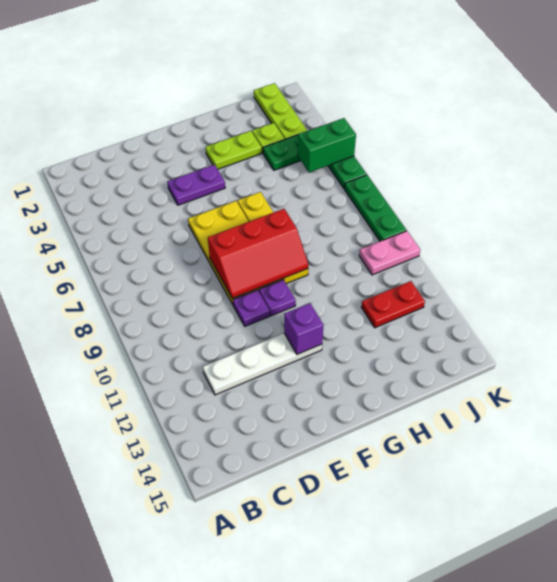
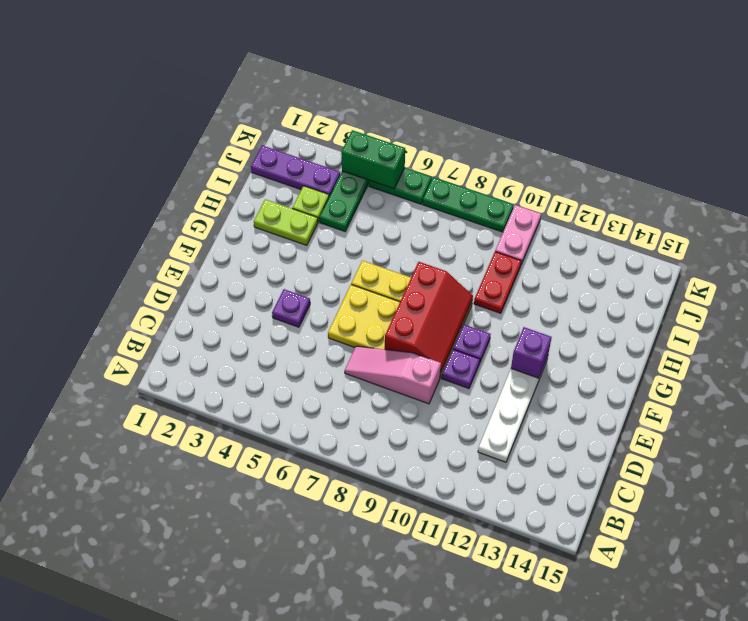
none -> pink 1x3 slope [345,346,441,404]
purple 1x2 plate [167,165,225,205] -> purple 1x1 plate [272,289,310,327]
lime 1x2 plate [206,131,262,169] -> lime 1x2 plate turned to [254,199,318,245]
red 1x2 plate [362,281,425,328] -> red 1x2 plate moved to [474,252,521,313]
lime 1x3 plate [254,83,307,139] -> purple 1x3 plate [251,145,340,196]
green 1x2 brick [298,118,356,172] -> green 1x2 brick turned to [341,130,405,189]

